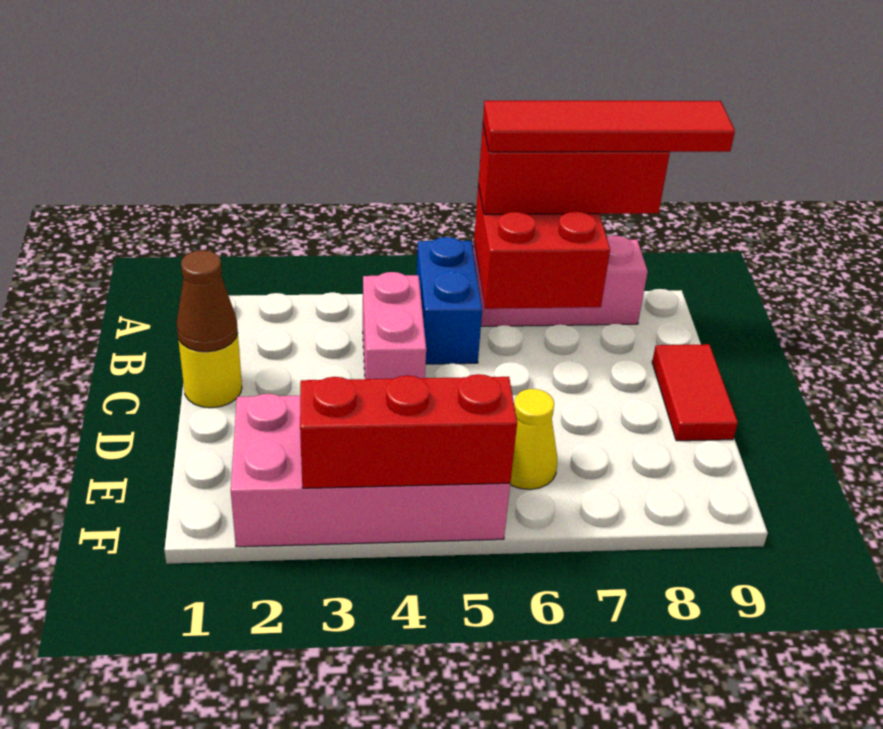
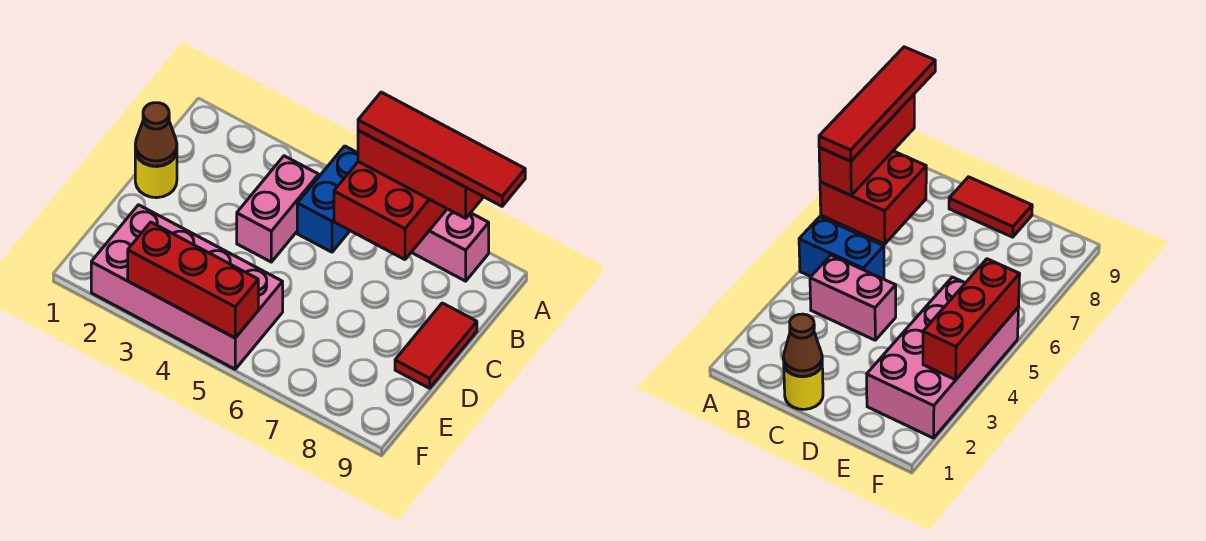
yellow 1x1 cone [510,389,557,489] -> none

